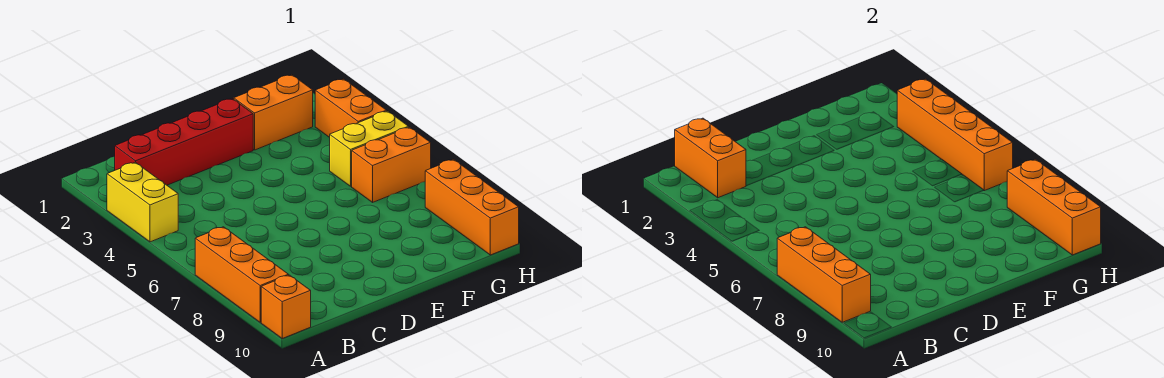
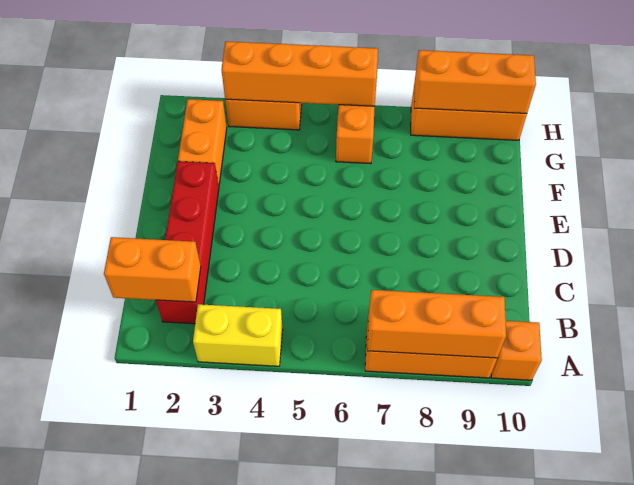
yellow 1x2 brick [330,111,409,186] -> none

